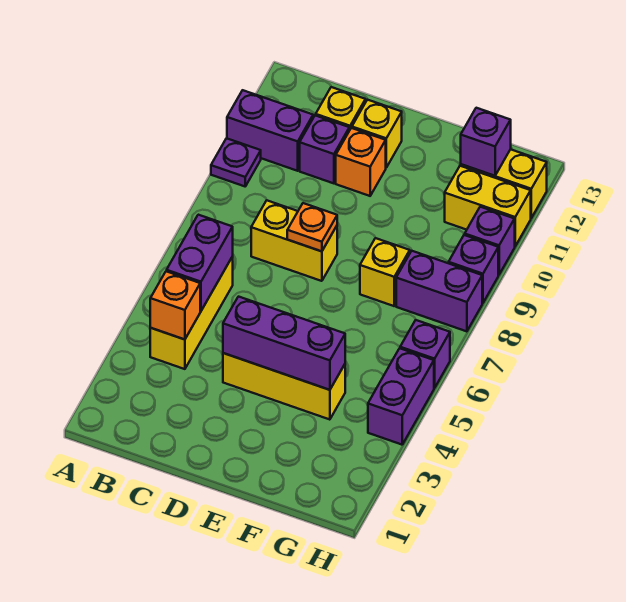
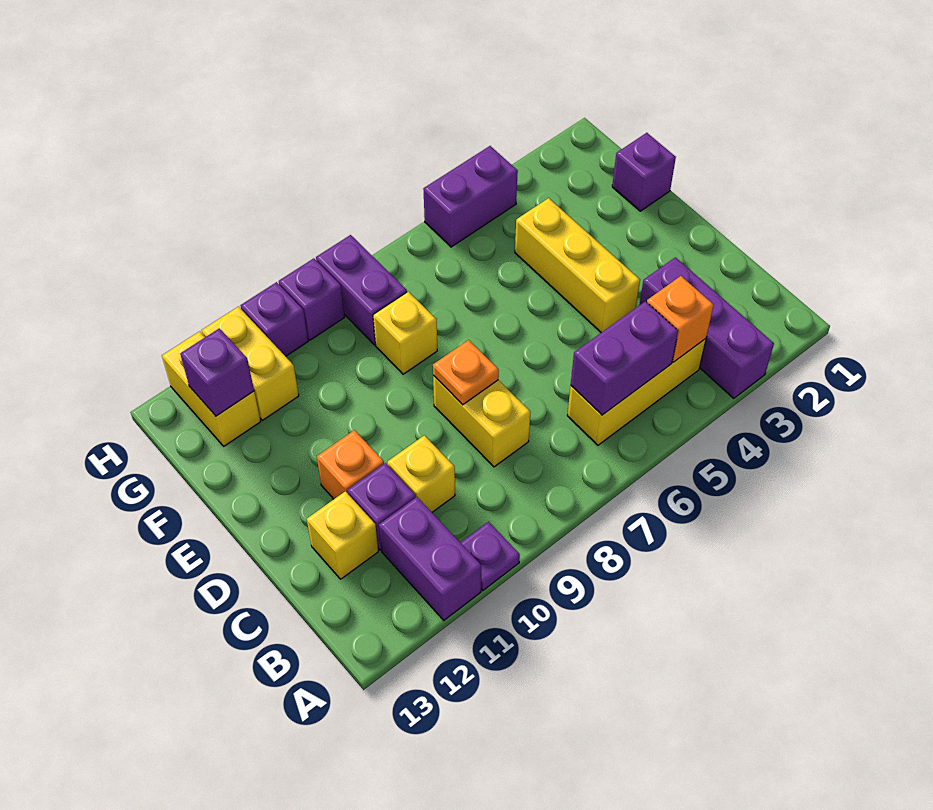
purple 1x3 brick [223,297,345,390] -> purple 1x3 brick moved to [639,257,774,398]
yellow 1x1 brick [352,100,402,167] -> yellow 1x1 brick moved to [387,435,455,512]
purple 1x1 brick [400,320,450,388] -> purple 1x1 brick moved to [612,133,676,211]

